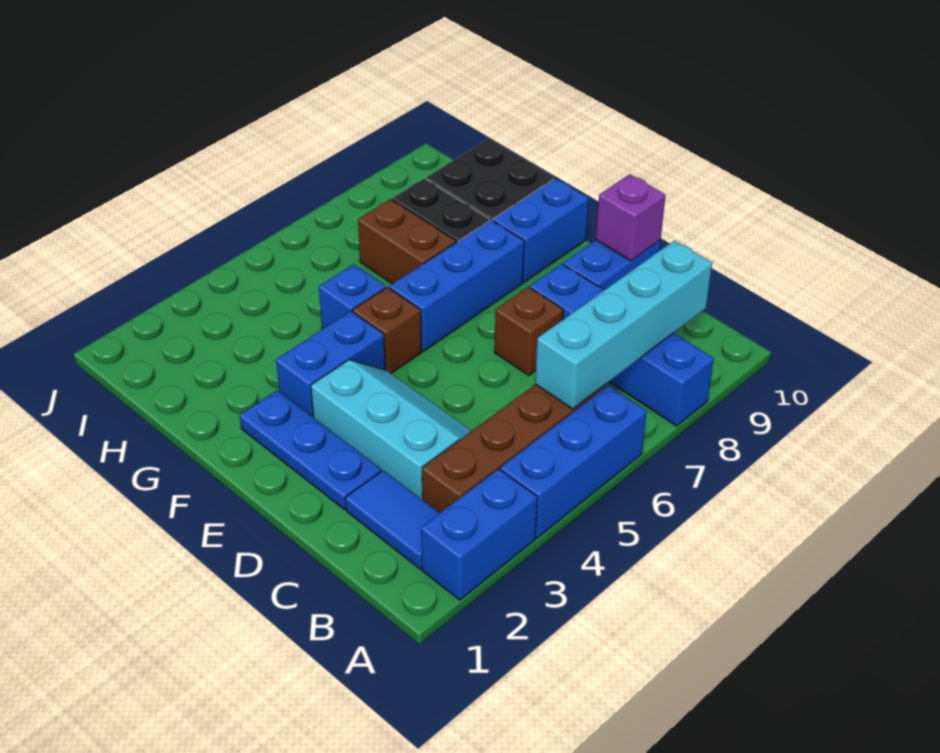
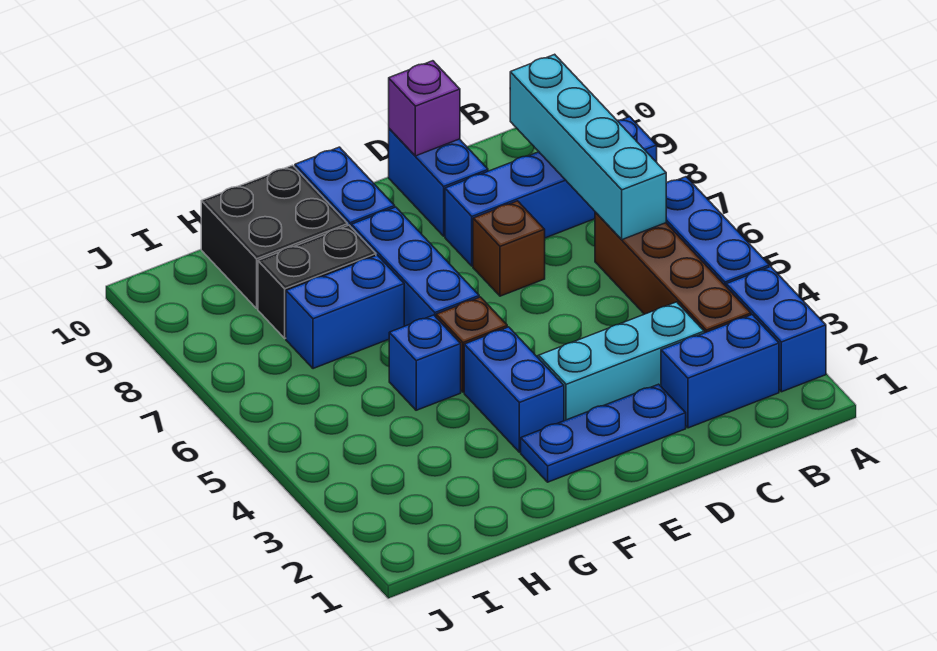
blue 1x2 tile [345,470,439,569] -> blue 1x2 brick [661,315,779,428]
brown 1x2 brick [358,199,456,284] -> blue 1x2 brick [286,255,404,369]

